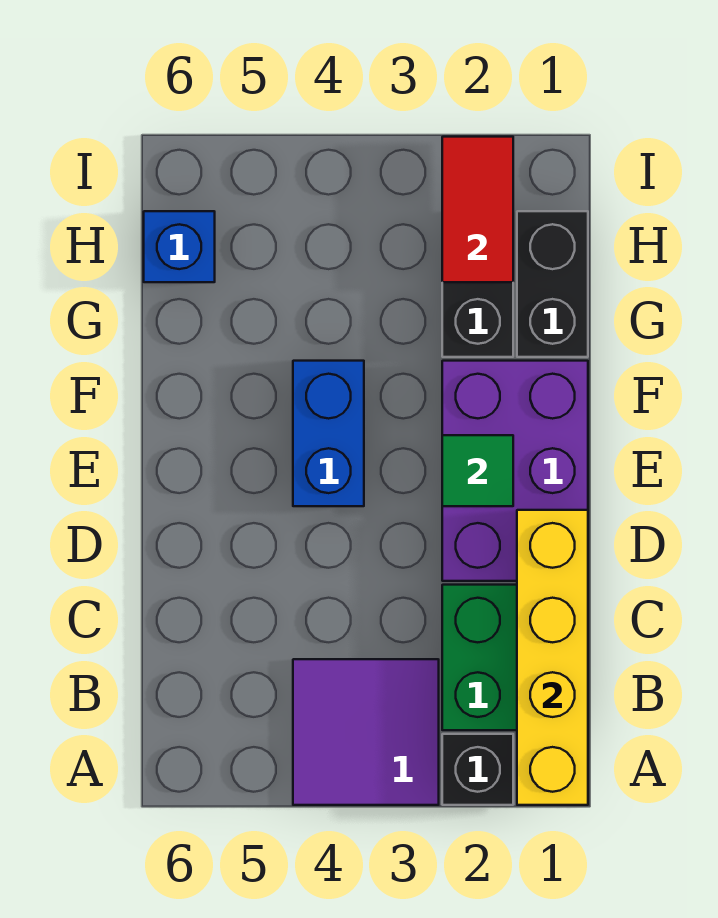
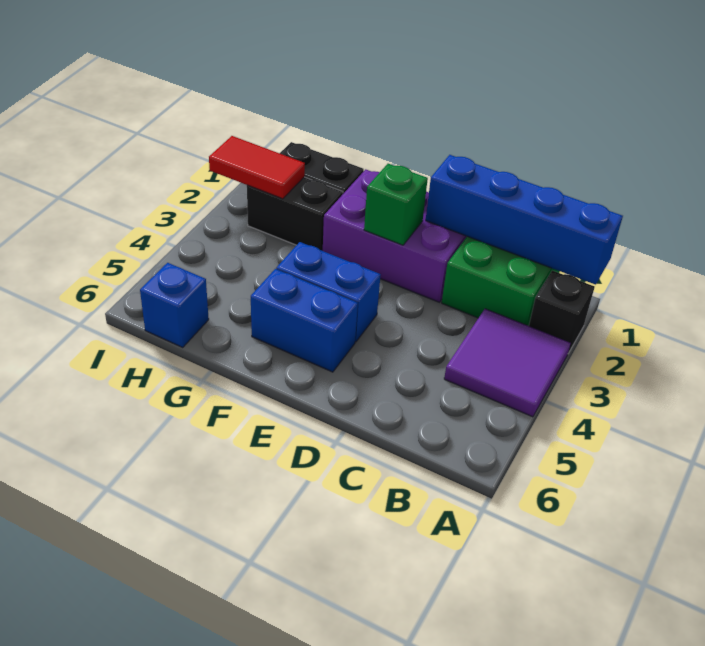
yellow 1x4 brick [517,510,588,805] -> blue 1x4 brick [426,155,623,285]
green 1x1 tile [442,435,513,506] -> green 1x1 brick [364,164,428,245]
none -> blue 1x2 brick [251,269,358,372]

